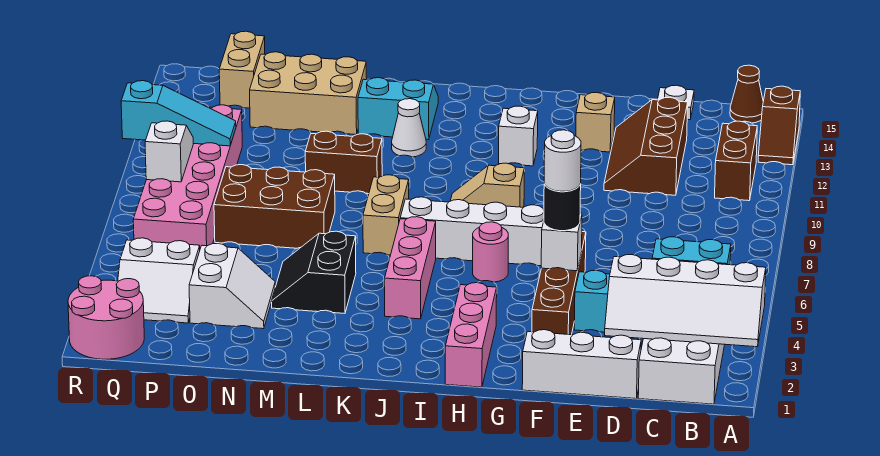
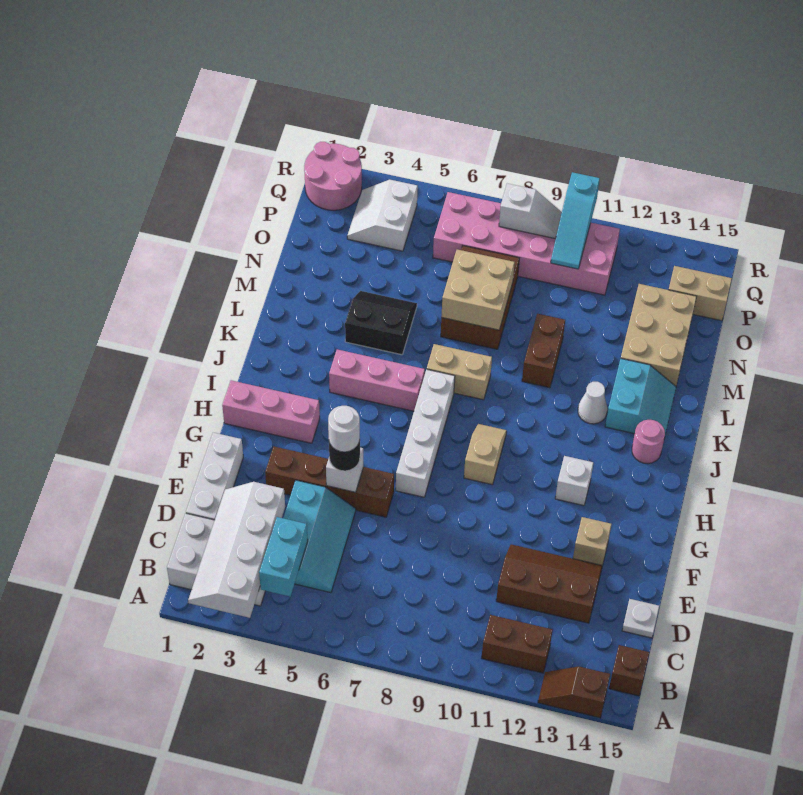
brown 1x1 cone [730,65,763,123] -> brown 1x1 brick [609,645,649,696]
pink 1x1 round brick [473,222,508,282] -> pink 1x1 round brick moved to [632,420,665,464]
none -> tan 2x2 brick [441,249,515,330]
white 2x2 slope [189,243,275,329] -> none

